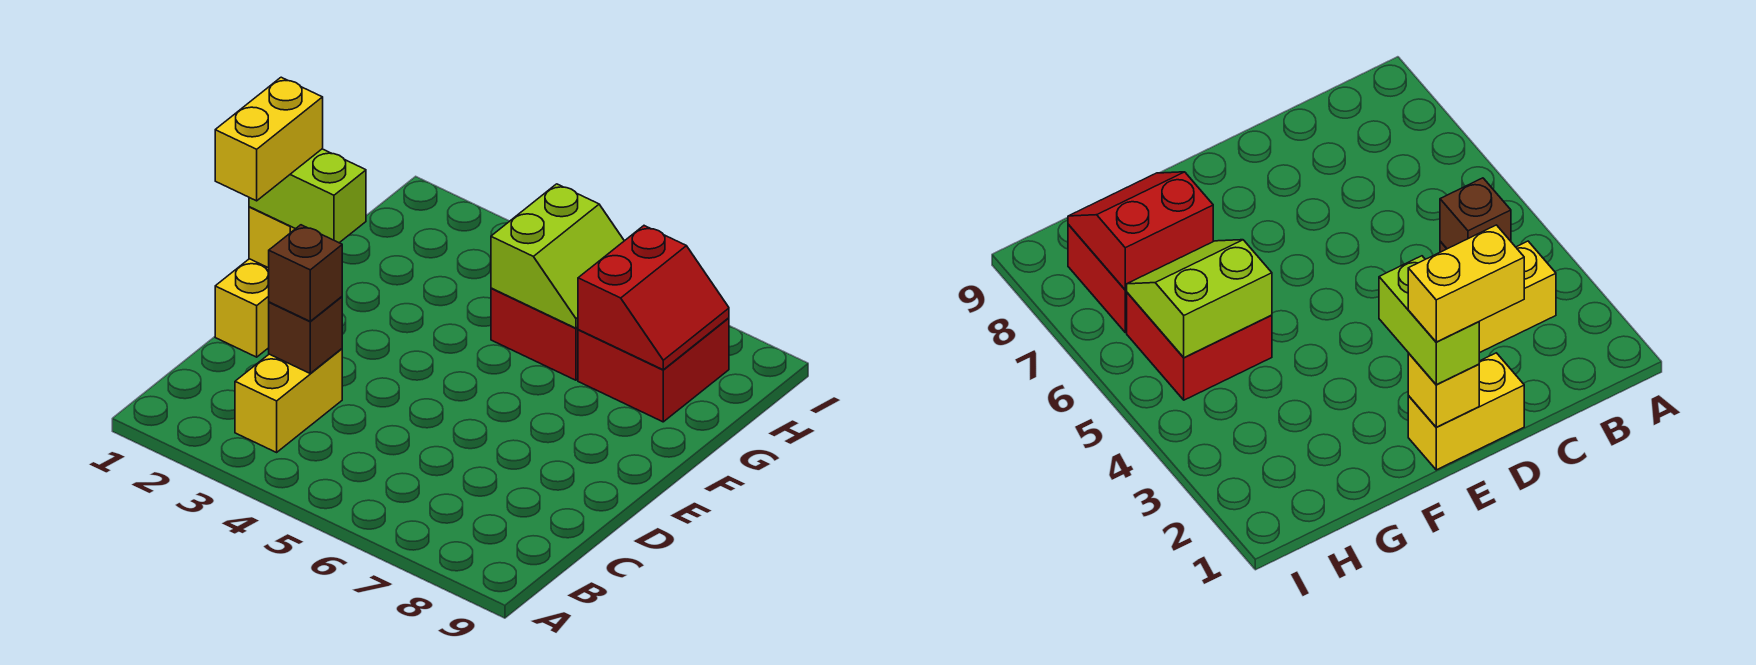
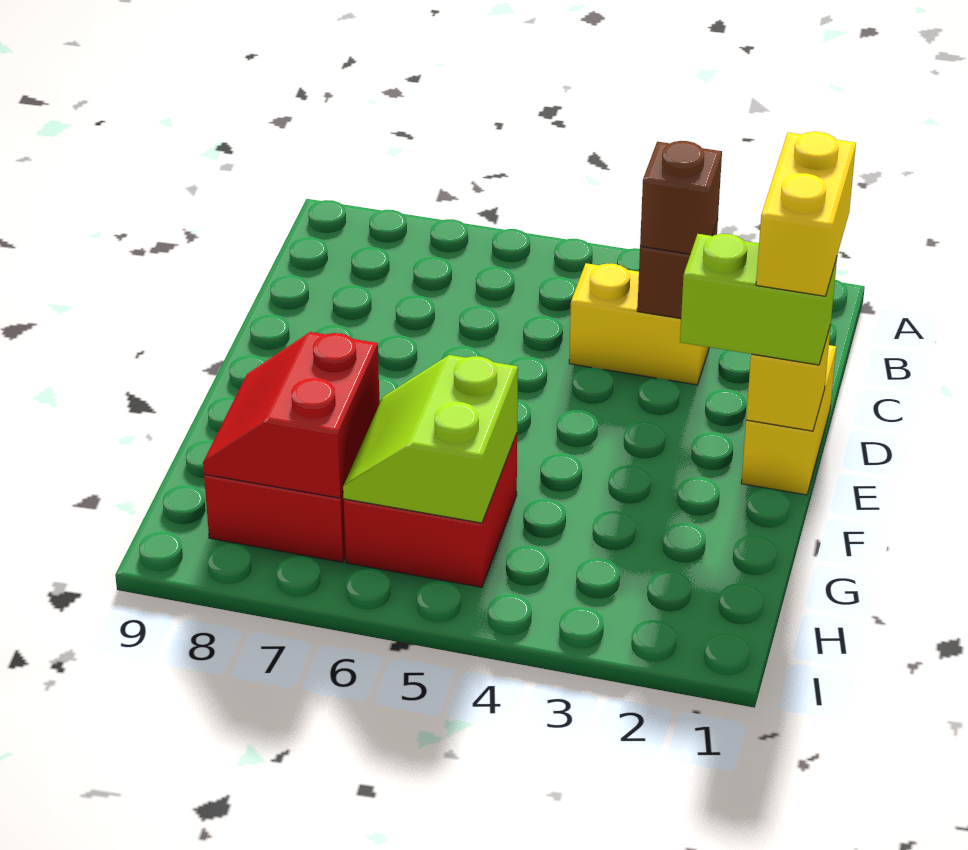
yellow 1x2 brick [235,349,342,452] -> yellow 1x2 brick turned to [569,263,709,385]

